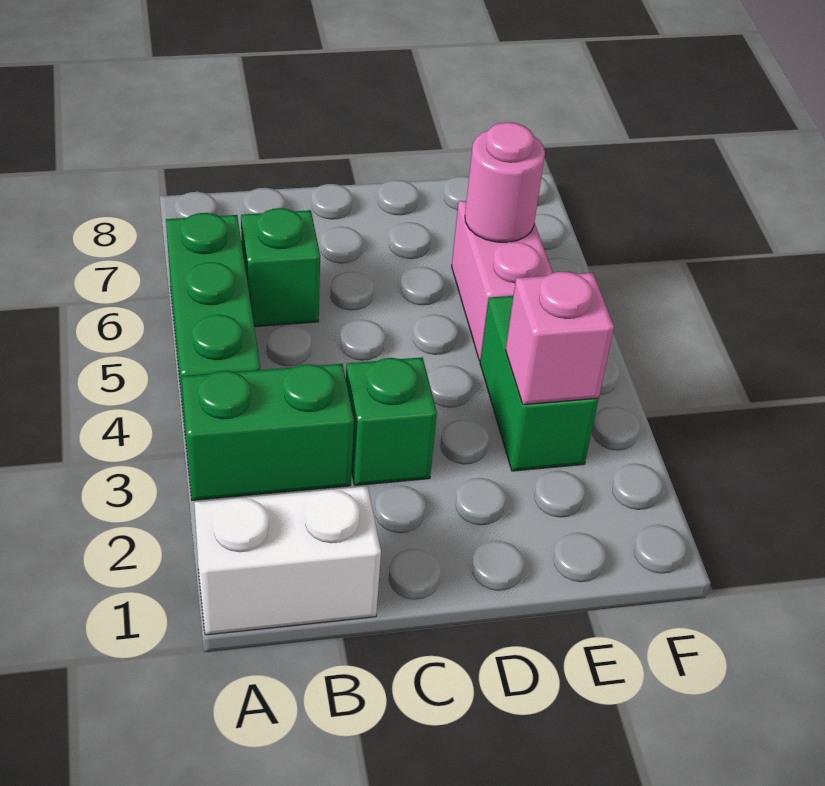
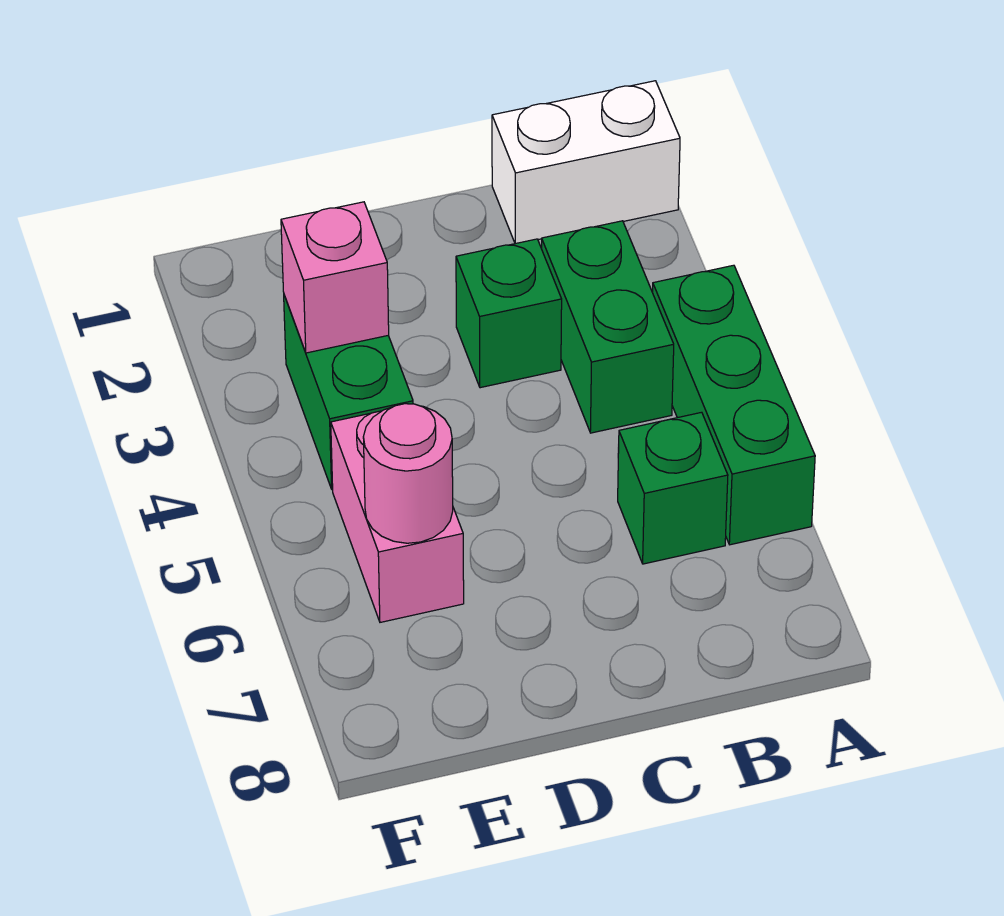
green 1x2 brick [182,364,354,500] -> green 1x2 brick turned to [542,221,674,433]

